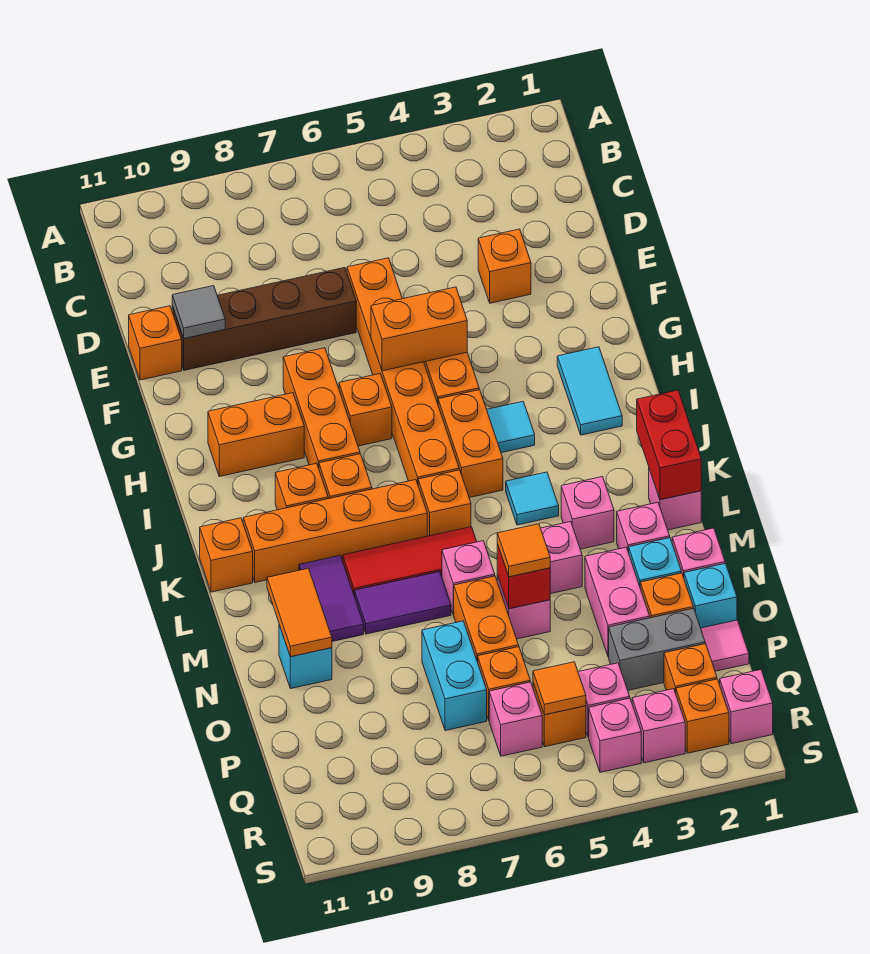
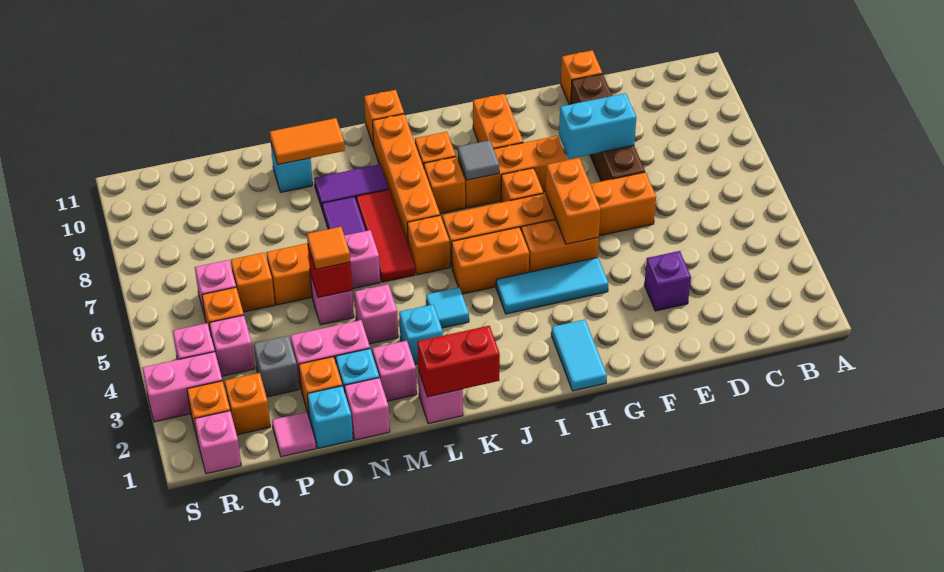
orange 1x1 brick [478,229,531,303] -> purple 1x1 brick [644,251,691,311]
grey 1x1 tile [172,286,225,338] -> grey 1x1 tile moved to [458,140,499,180]
cyan 1x2 tile [557,347,622,435] -> cyan 1x2 tile turned to [551,320,607,391]
cyan 1x1 tile [487,402,535,453] -> cyan 1x3 tile [496,258,608,314]
pink 1x1 brick [561,477,614,549] -> cyan 1x1 brick [399,304,443,364]
cyan 1x2 brick [422,621,487,731] -> cyan 1x2 brick moved to [559,93,636,159]
grey 1x2 brick [609,608,705,690] -> grey 1x1 brick [254,336,299,397]
orange 1x1 tile [533,662,586,715] -> none
pink 1x1 brick [632,689,685,763] -> pink 1x2 brick [142,352,222,422]

